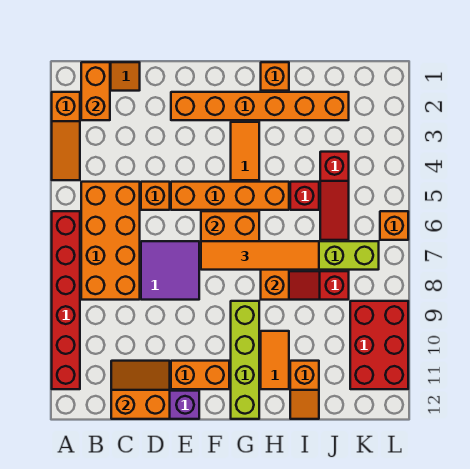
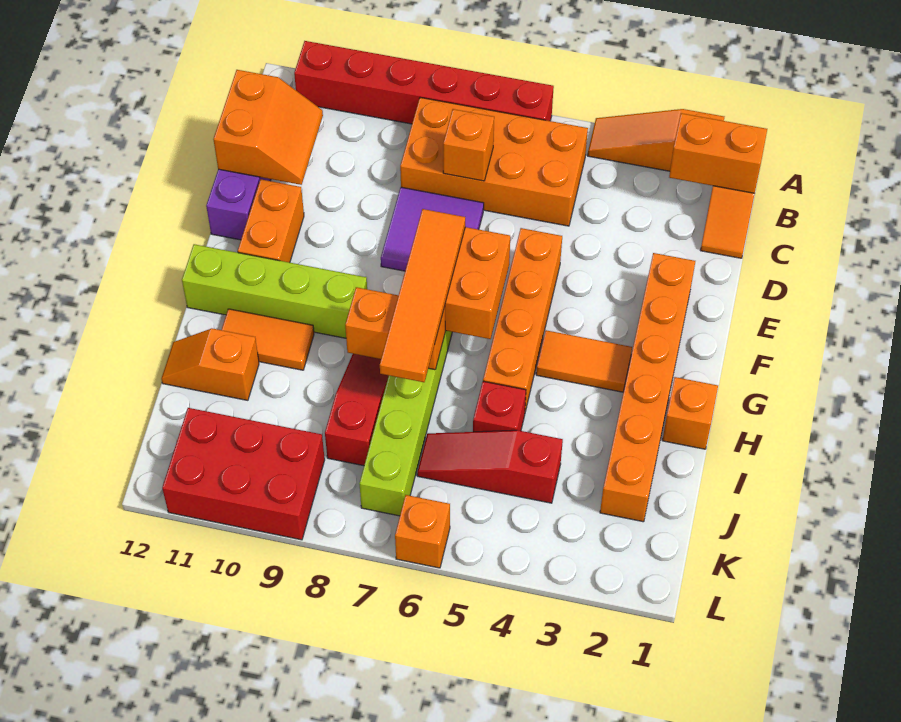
orange 1x1 brick [141,182,170,210] -> orange 1x1 brick moved to [443,109,494,181]

